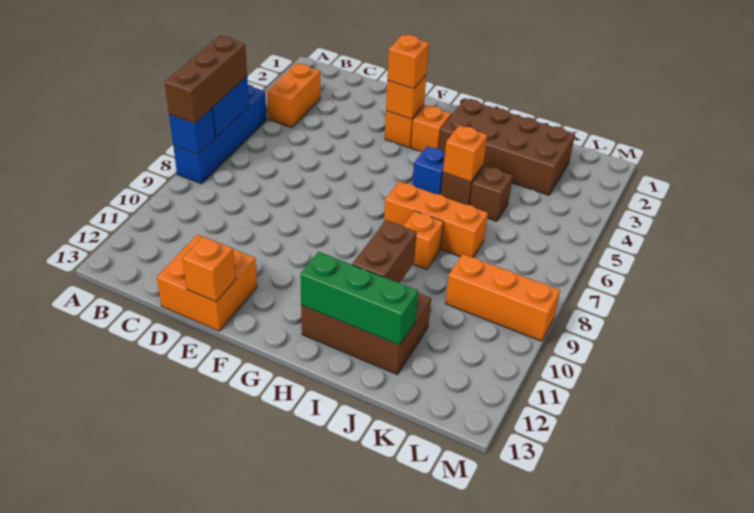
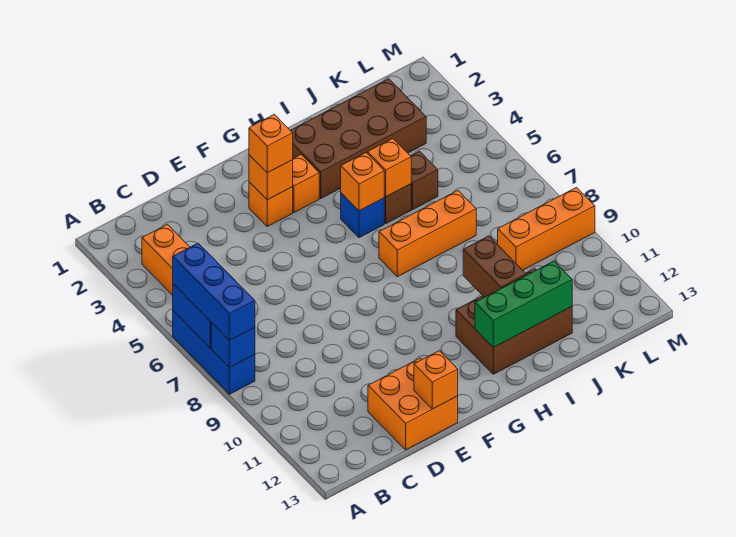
blue 1x4 brick [173,84,267,184] -> blue 1x3 brick [173,311,255,394]
brown 1x3 brick [165,36,247,123] -> blue 1x3 brick [173,243,255,341]
orange 1x1 brick [403,211,443,270] -> orange 1x1 brick moved to [341,153,384,211]

